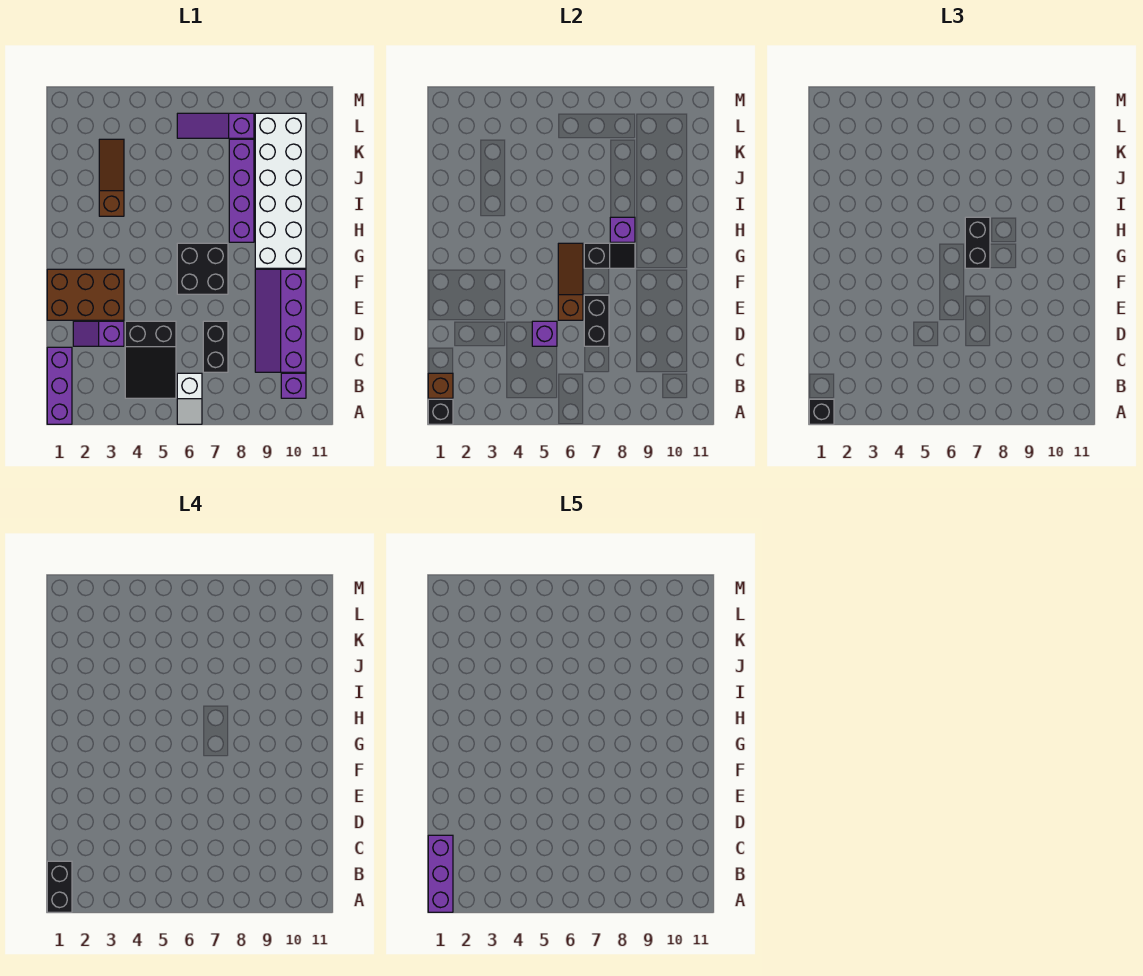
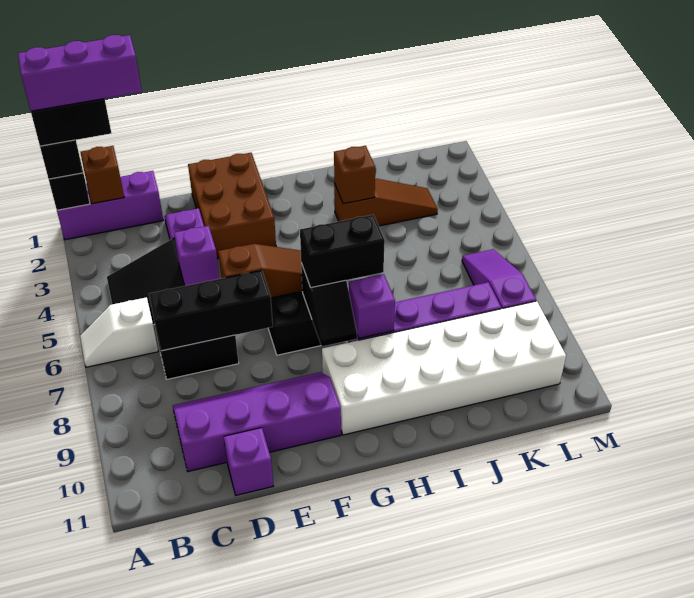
purple 1x1 brick [281,373,306,398] -> purple 1x1 brick moved to [224,428,273,495]
black 1x2 brick [584,295,609,346] -> black 1x3 brick [149,270,273,351]
none -> brown 1x1 brick [334,146,375,204]

